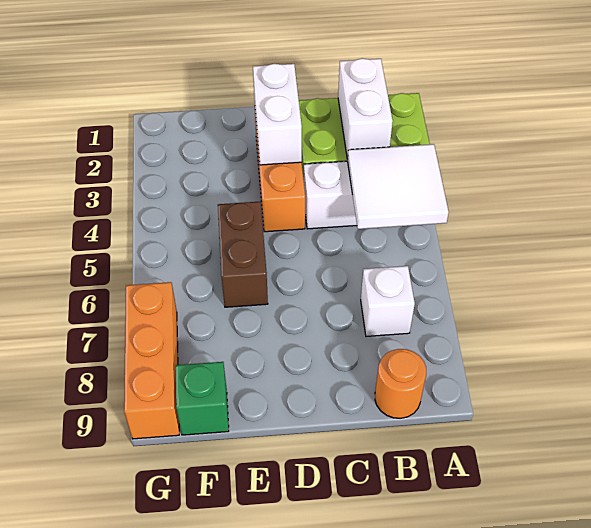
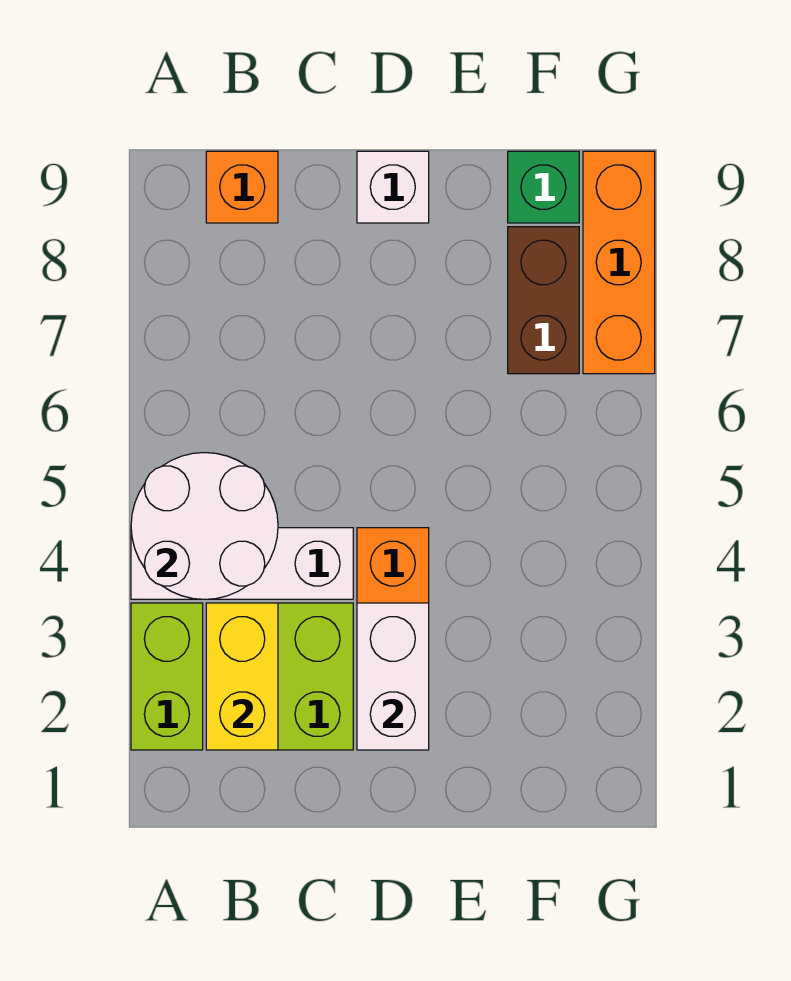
white 2x2 tile [348,144,449,229] -> white 2x2 round brick [131,453,278,599]
white 1x2 brick [338,58,393,159] -> yellow 1x2 brick [206,603,278,750]
white 1x1 brick [361,266,415,337] -> white 1x1 brick moved to [357,151,429,223]
orange 1x1 round brick [375,349,426,418] -> orange 1x1 brick [206,151,278,223]
brown 1x2 brick [218,202,268,307] -> brown 1x2 brick moved to [508,227,579,374]

